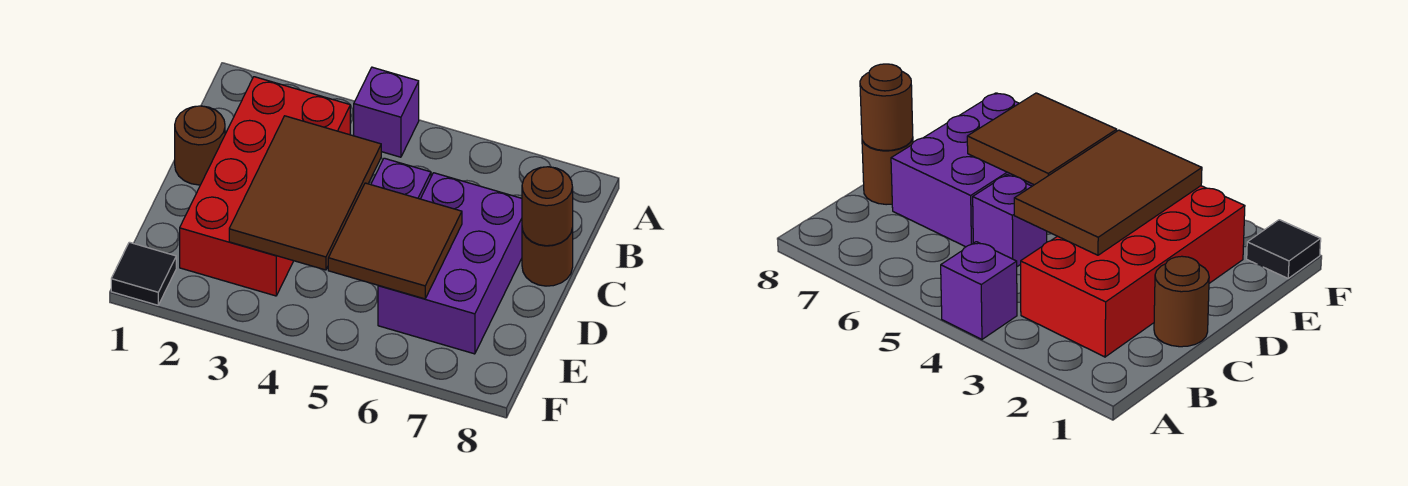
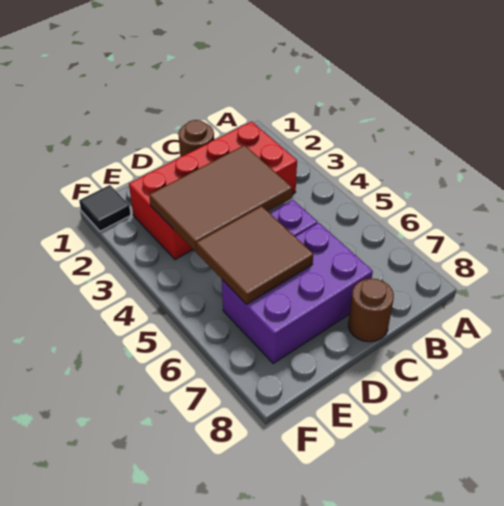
purple 1x1 brick [354,67,419,157] -> none
brown 1x1 round brick [522,167,573,246] -> none

